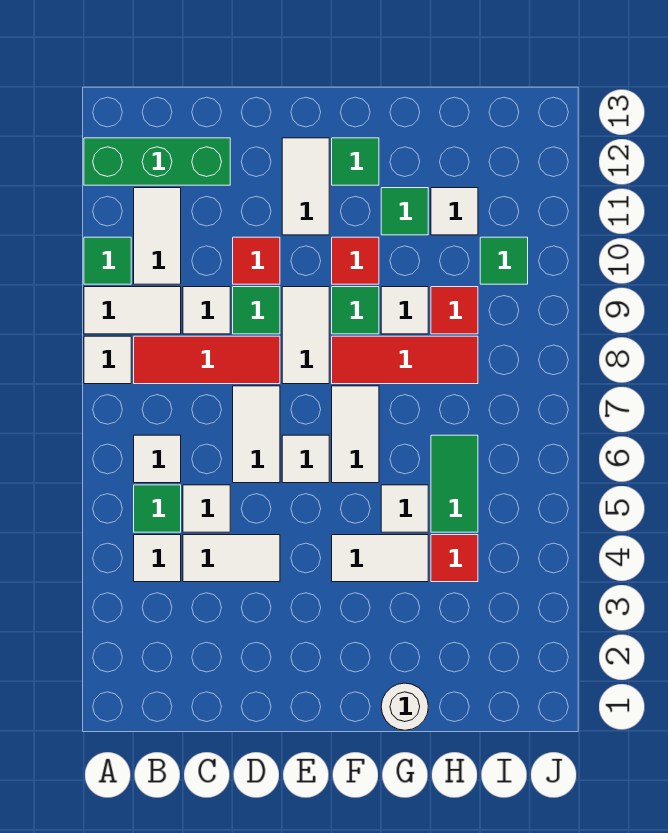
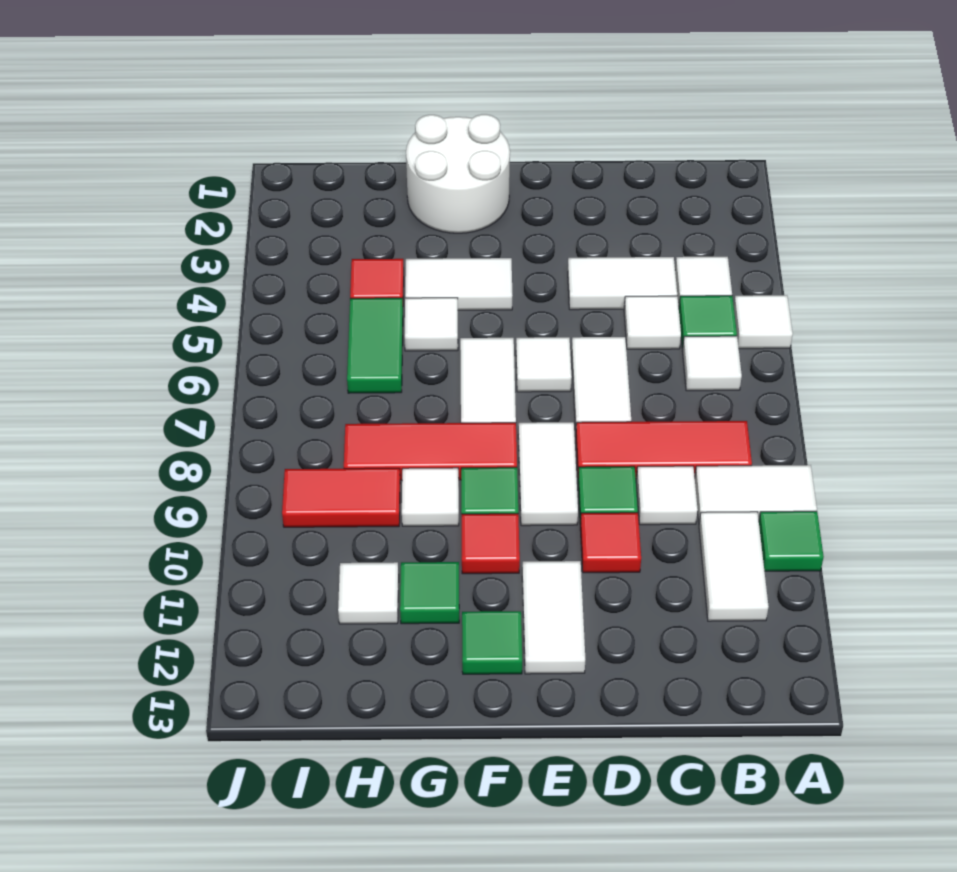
white 1x1 tile [84,336,131,384] -> white 1x1 tile moved to [734,295,793,349]
green 1x3 brick [84,138,230,185] -> none
white 1x1 round brick [381,683,428,730] -> white 2x2 round brick [406,114,510,233]
red 1x1 tile [431,287,478,334] -> red 1x2 tile [282,468,400,527]
green 1x1 tile [480,237,528,284] -> none

